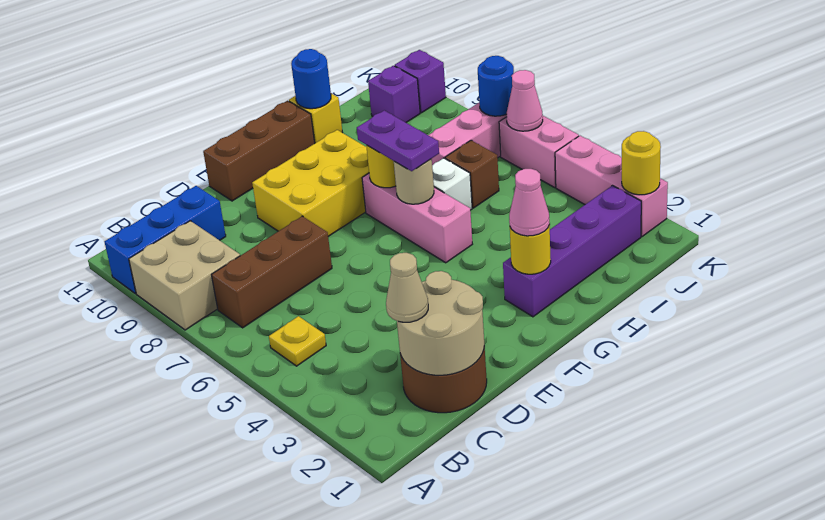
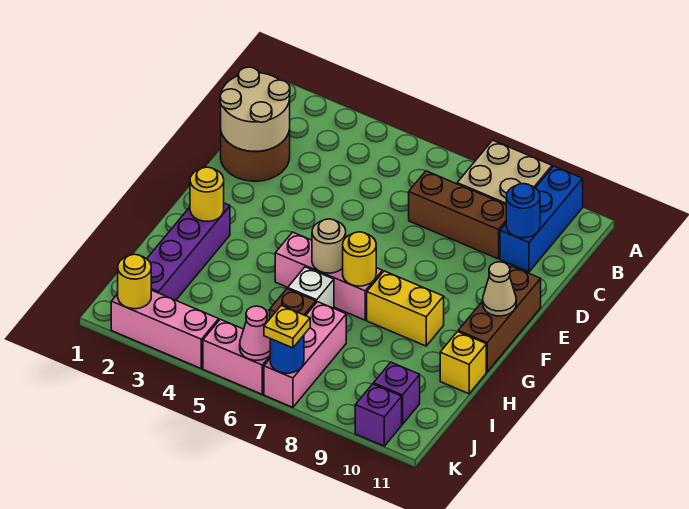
yellow 1x1 plate [269,316,326,366] -> yellow 1x1 plate moved to [264,306,310,348]
brown 1x3 brick [212,216,332,328] -> brown 1x3 brick turned to [409,171,506,259]
tan 1x1 cone [386,253,428,322] -> tan 1x1 cone moved to [483,262,516,316]
yellow 2x3 brick [252,130,369,236] -> yellow 1x2 brick [367,271,444,346]
pink 1x1 cone [509,169,550,236] -> none
purple 1x2 plate [357,110,439,171] -> none
blue 1x1 round brick [291,49,331,109] -> blue 1x1 round brick moved to [506,184,540,238]

